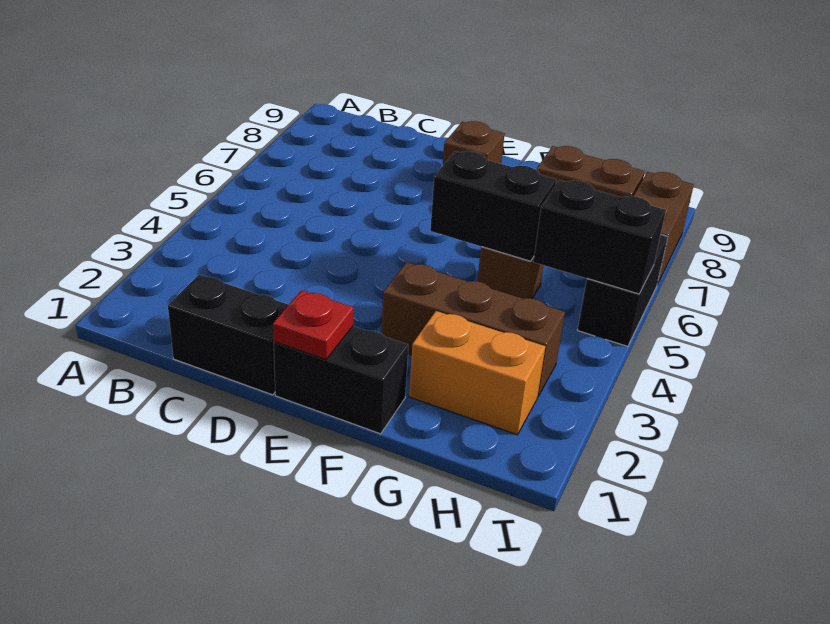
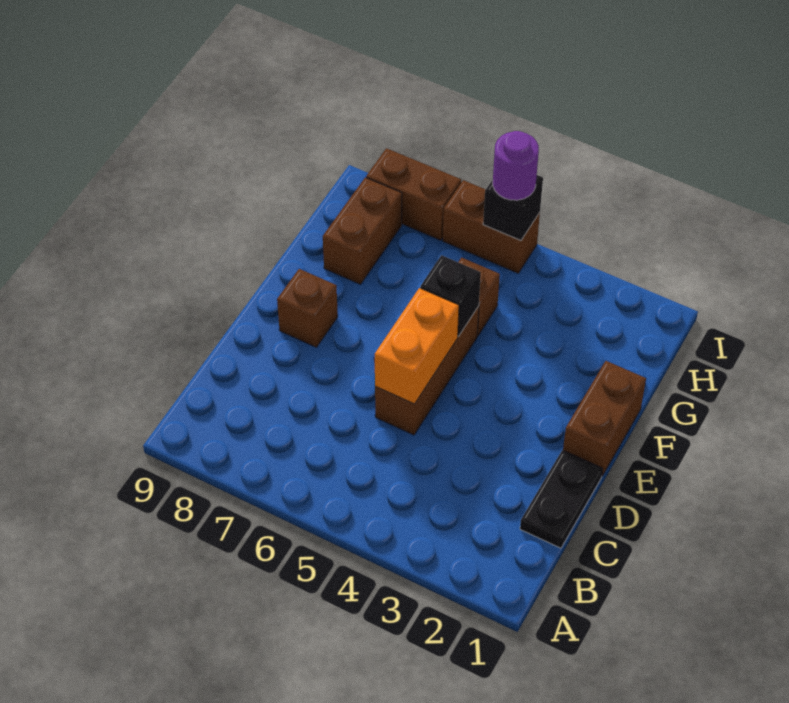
black 1x2 brick [168,275,289,395] -> black 1x2 plate [520,450,603,548]
black 1x2 brick [274,326,408,434] -> brown 1x2 brick [563,361,646,476]
red 1x1 plate [273,290,354,360] -> none
brown 1x3 brick [381,262,565,396] -> brown 1x3 brick moved to [375,306,479,435]
black 1x2 brick [430,151,556,261] -> black 1x1 brick [420,255,481,336]
orange 1x2 brick [409,311,545,435] -> orange 1x2 brick moved to [375,288,459,404]
black 1x2 brick [533,180,666,294] -> black 1x1 brick [483,175,543,241]
black 1x2 brick [578,235,668,346] -> brown 1x2 brick [443,180,540,273]
none -> purple 1x1 round brick [493,131,539,200]

